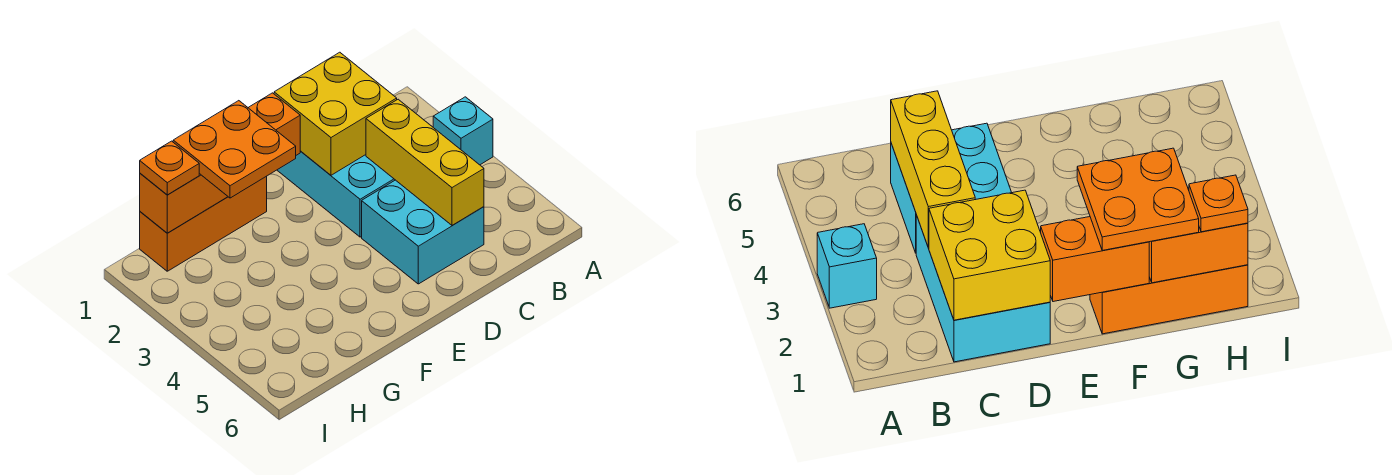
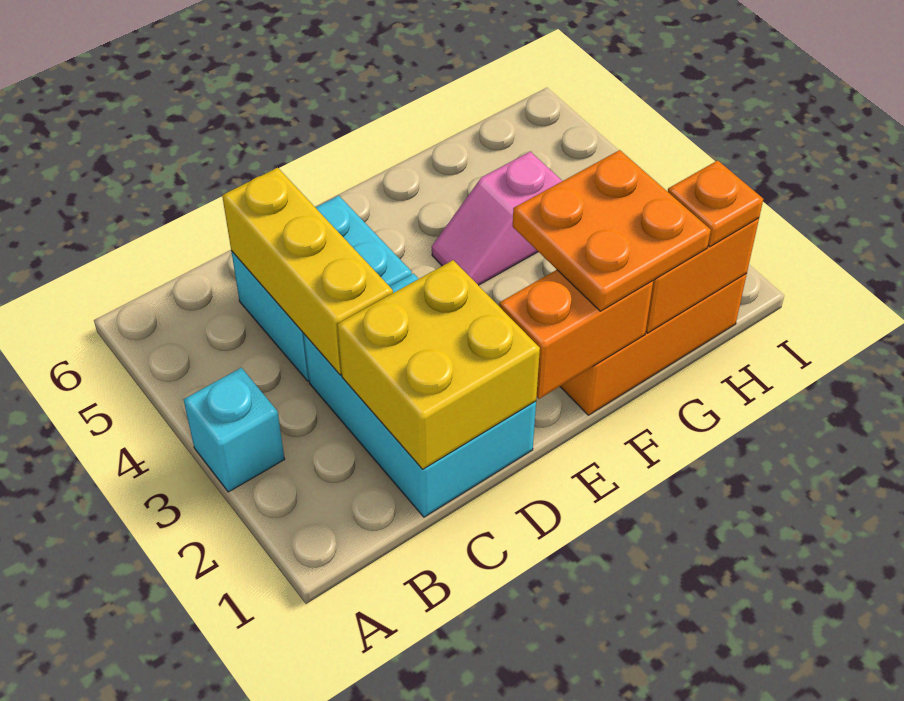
none -> pink 1x2 slope [432,152,562,285]

